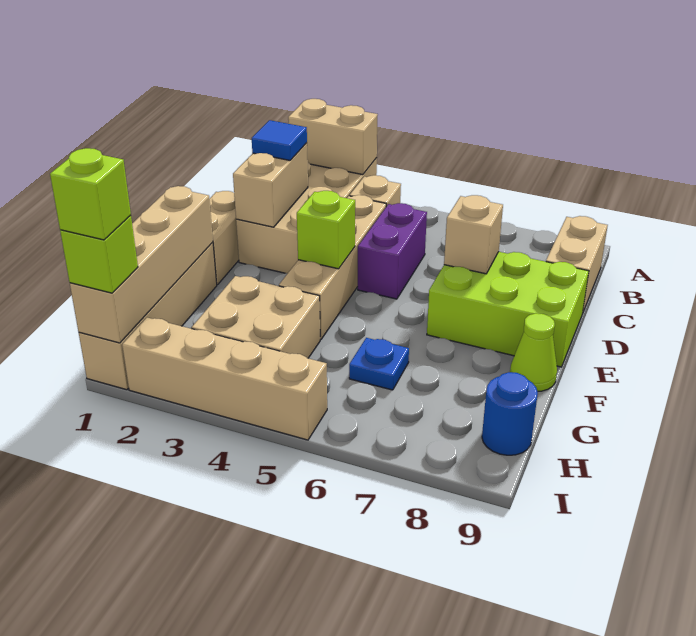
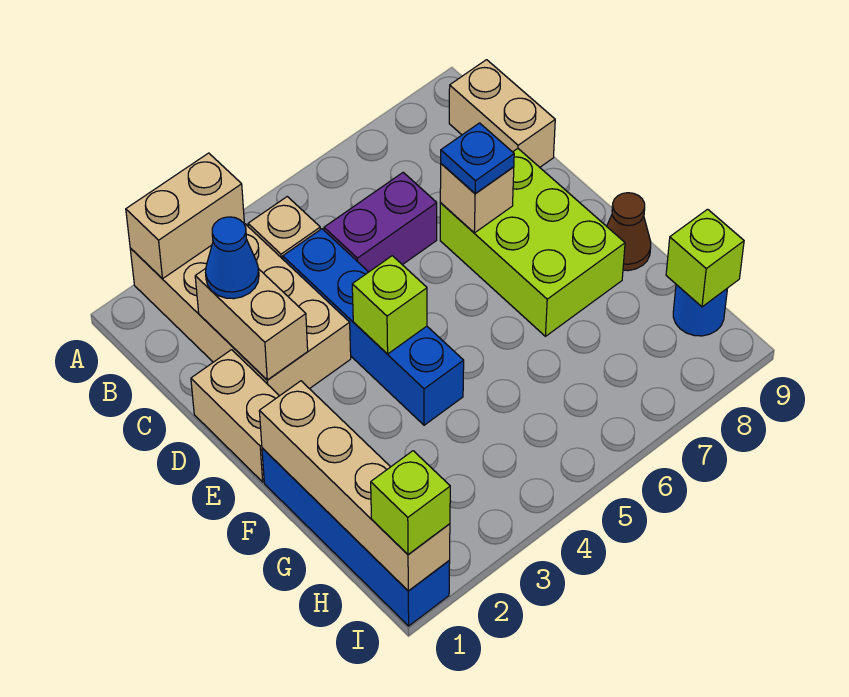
blue 1x1 tile [252,120,307,160] -> blue 1x1 cone [206,217,259,299]
tan 1x4 brick [279,195,386,339] -> blue 1x4 brick [283,229,464,425]
purple 1x2 brick [358,203,427,299] -> purple 1x2 brick turned to [324,172,437,272]
lime 2x3 brick [427,252,589,367] -> lime 2x3 brick turned to [440,149,625,336]
tan 1x4 brick [79,242,217,390] -> blue 1x4 brick [262,448,450,626]
lime 1x1 cone [510,313,557,391] -> brown 1x1 cone [607,193,651,271]
tan 2x2 brick [192,276,320,358] -> none
blue 1x1 plate [349,338,409,390] -> blue 1x1 plate moved to [441,123,514,194]
lime 1x1 brick [50,148,131,240] -> lime 1x1 brick moved to [666,209,744,307]
tan 1x4 brick [122,318,327,440] -> none

